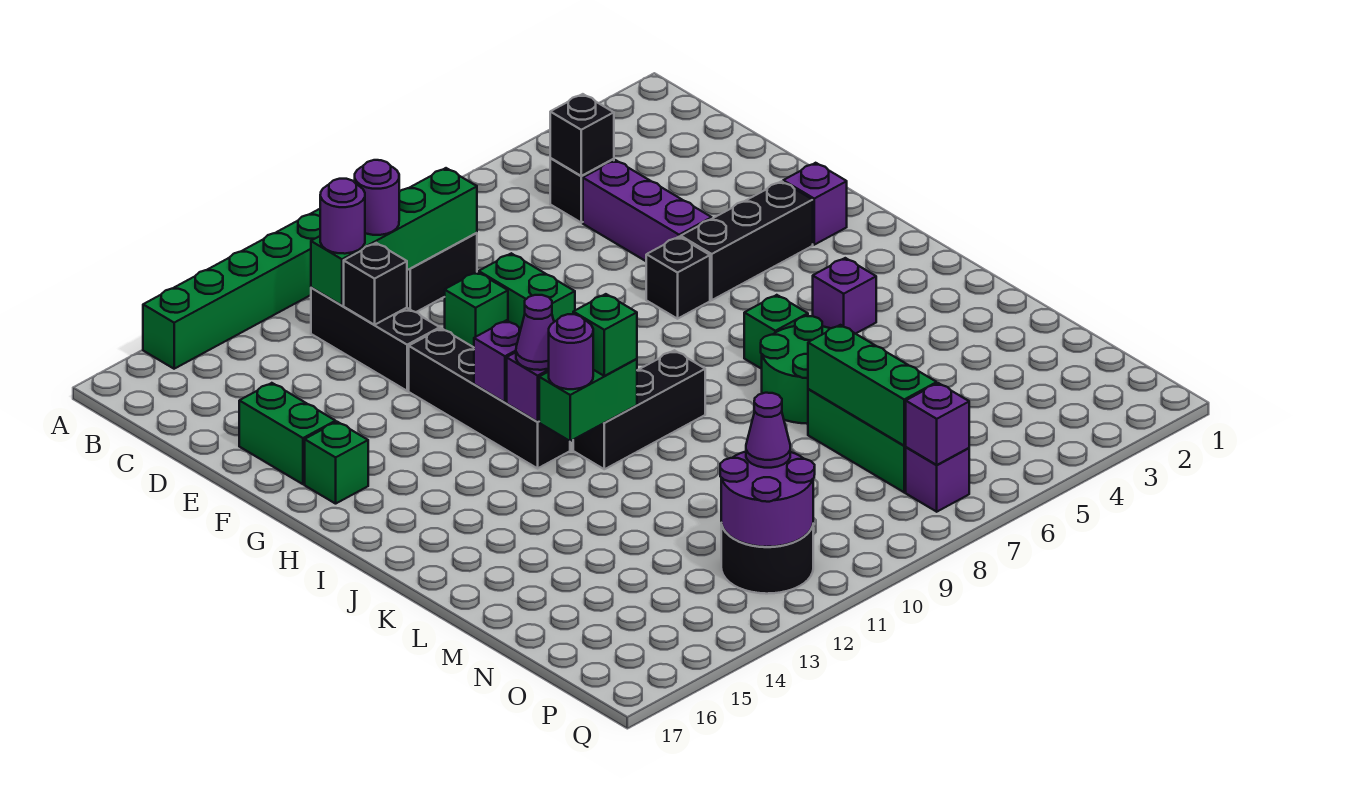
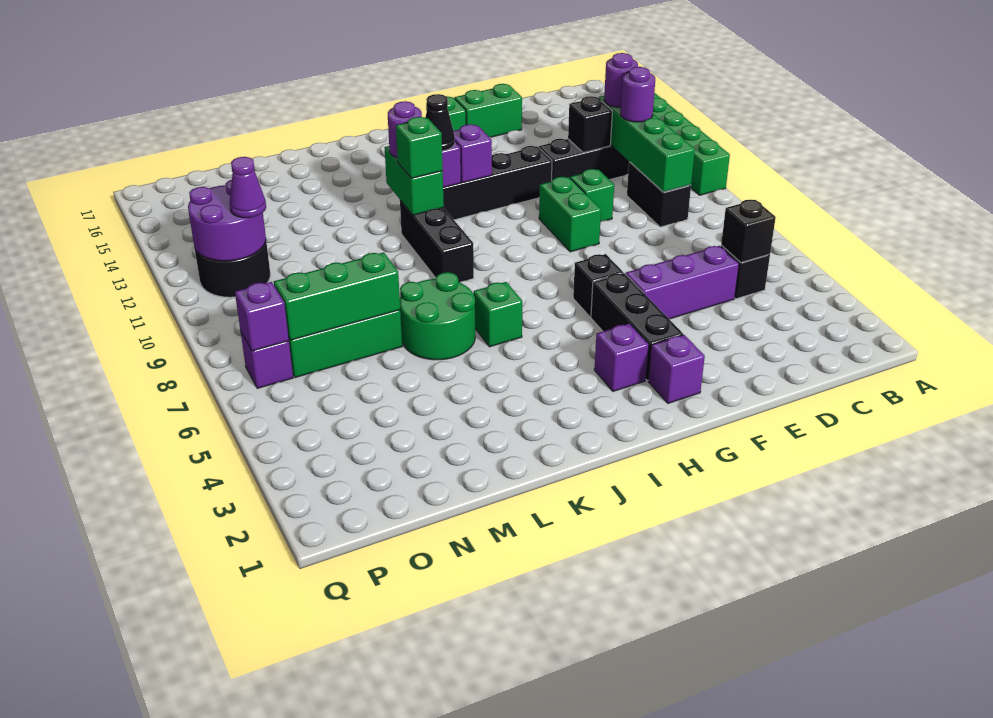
green 1x2 brick [479,253,575,329] -> green 1x2 brick turned to [539,177,601,252]
purple 1x1 cone [516,295,554,370] -> black 1x1 cone [425,94,455,151]
purple 1x1 brick [813,258,876,334] -> purple 1x1 brick moved to [594,324,649,391]

